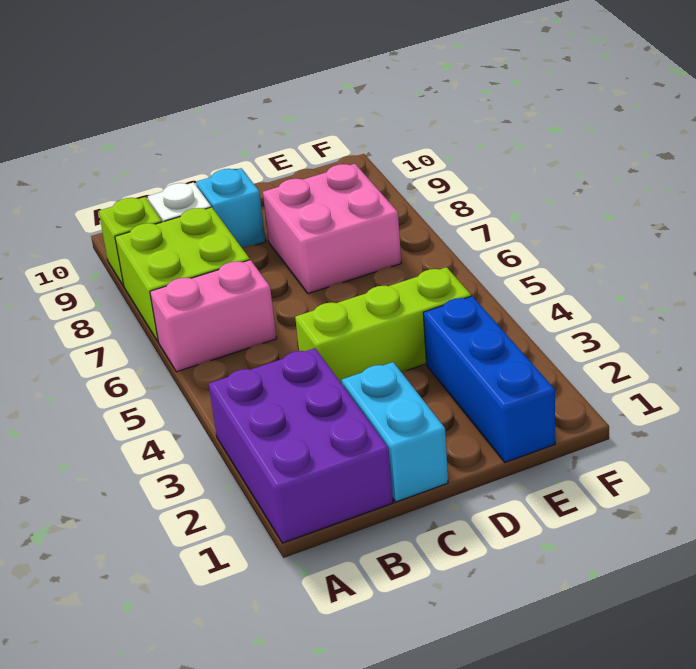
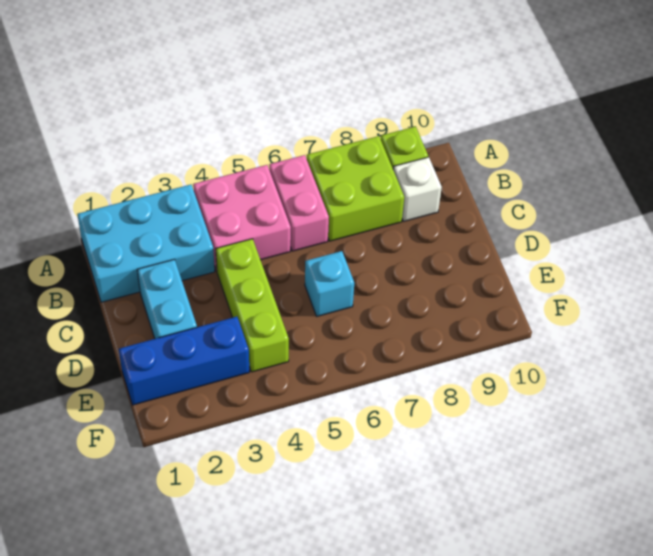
purple 2x3 brick [209,348,393,543] -> cyan 2x3 brick [77,185,215,302]
cyan 1x2 brick [342,362,448,502] -> cyan 1x2 brick turned to [137,259,197,339]
cyan 1x1 brick [196,168,266,248] -> cyan 1x1 brick moved to [305,251,354,316]
pink 2x2 brick [263,164,401,294] -> pink 2x2 brick moved to [193,165,291,271]

